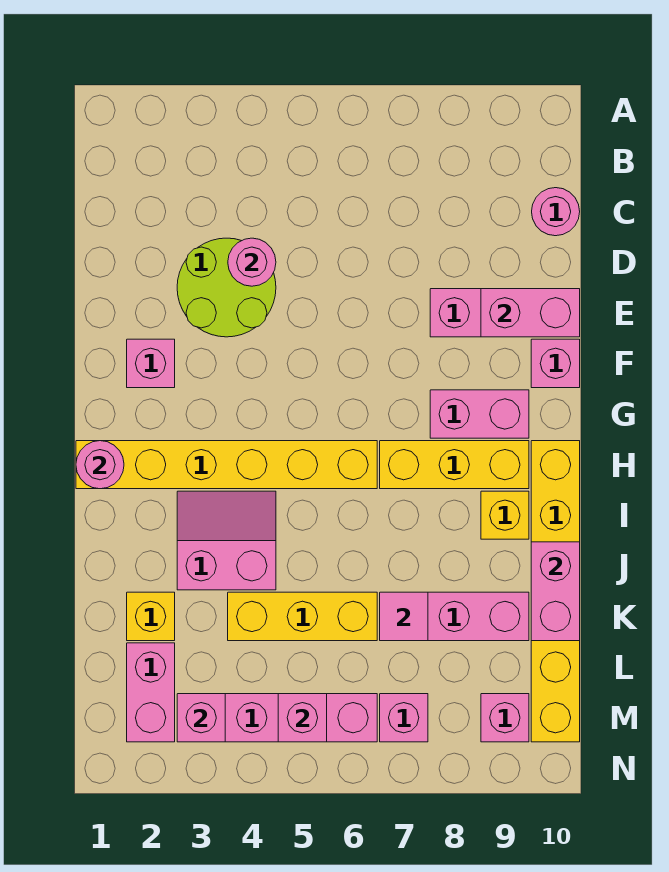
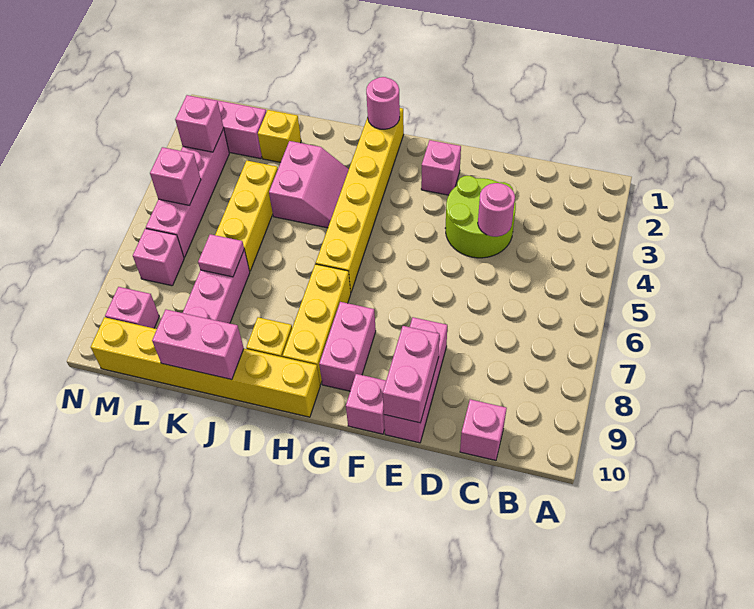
pink 1x1 round brick [532,188,580,236] -> pink 1x1 brick [460,399,507,460]

